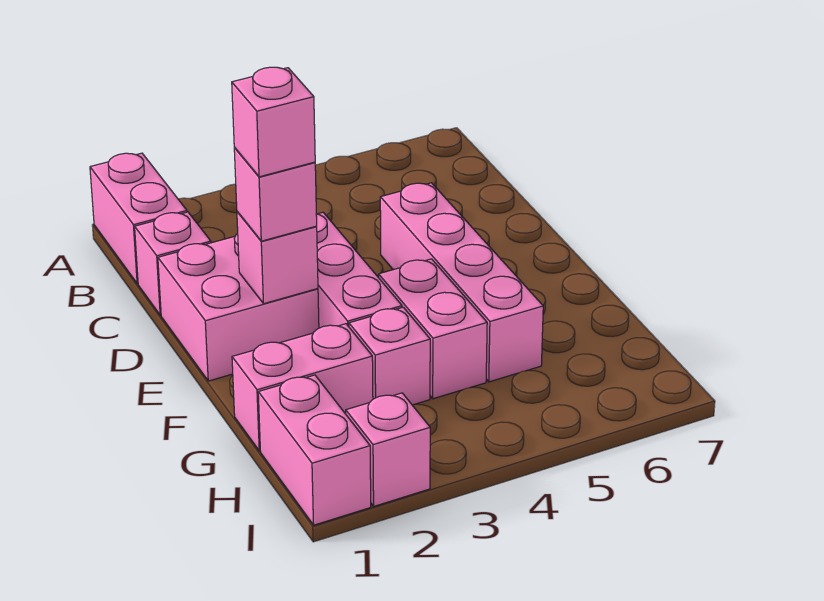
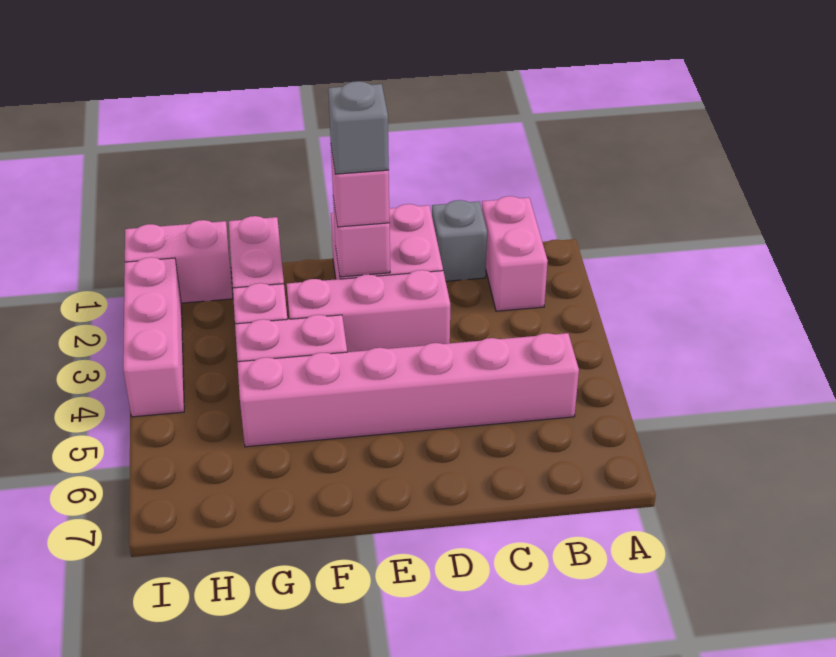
pink 1x2 brick [90,153,187,284] -> pink 1x2 brick turned to [482,196,548,311]
pink 1x1 brick [135,212,211,315] -> grey 1x1 brick [432,200,487,281]
pink 1x4 brick [380,183,543,382] -> pink 1x6 brick [237,333,579,447]
pink 1x1 brick [232,67,315,177] -> grey 1x1 brick [328,81,389,174]
pink 1x1 brick [346,393,430,506] -> pink 1x3 brick [123,257,184,417]

